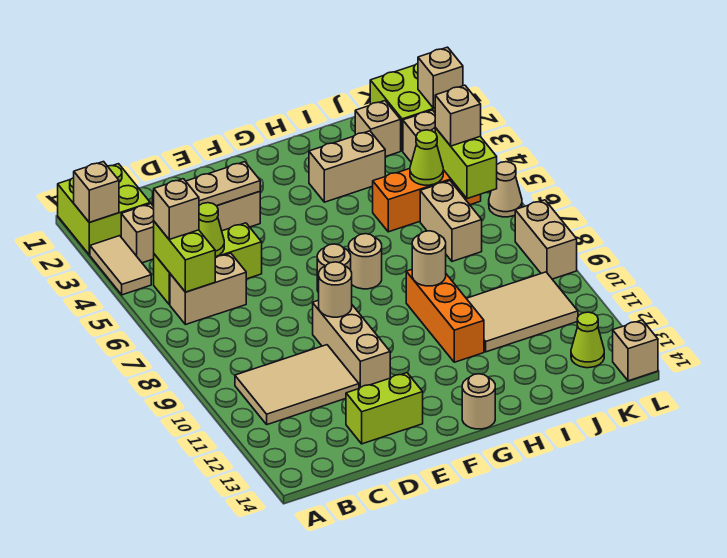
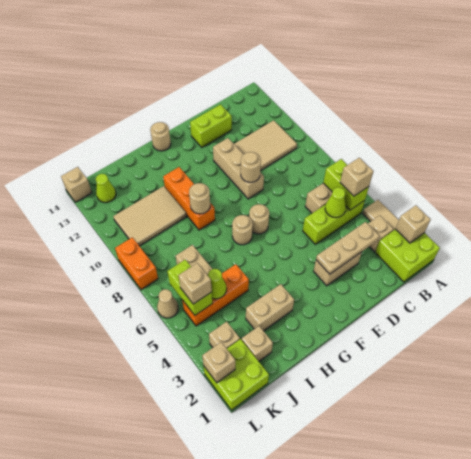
tan 1x2 brick [515,200,577,279] -> orange 1x2 brick [115,237,158,290]

